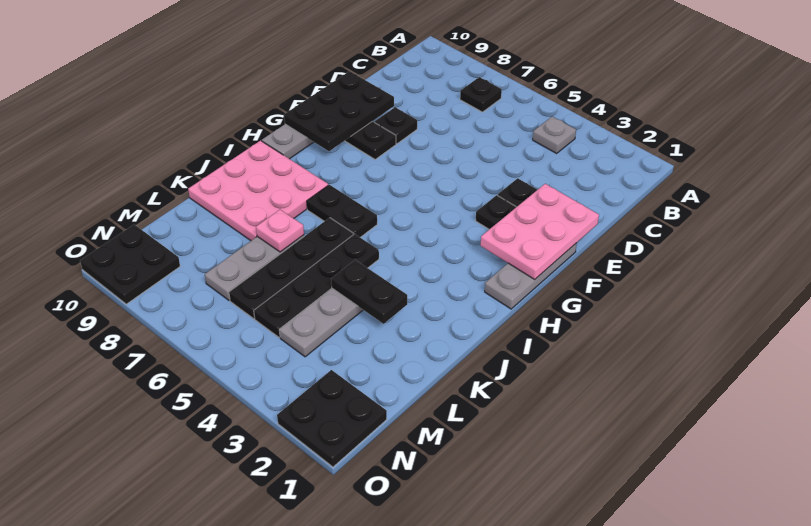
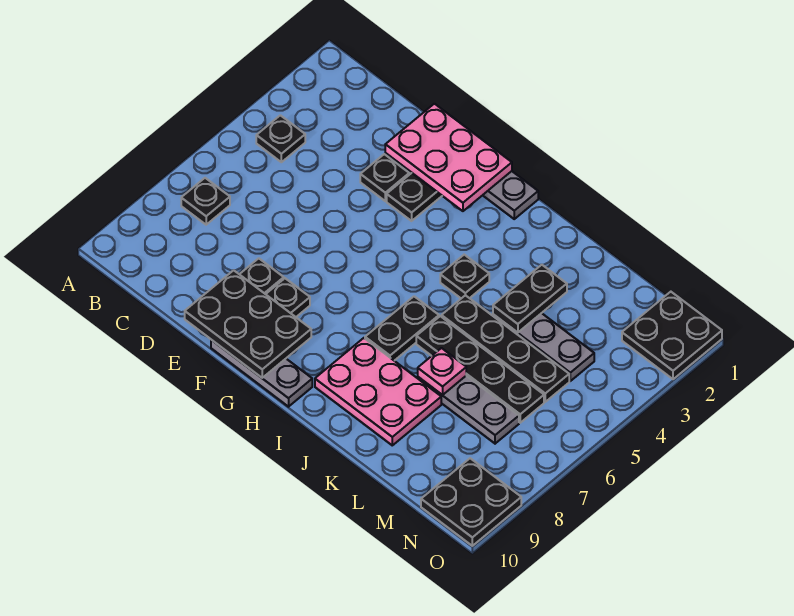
grey 1x1 plate [533,116,576,153] -> black 1x1 plate [256,115,305,162]
none -> black 1x1 plate [440,255,489,298]
pink 3x3 plate [188,141,328,241] -> pink 2x3 plate [315,338,441,445]

